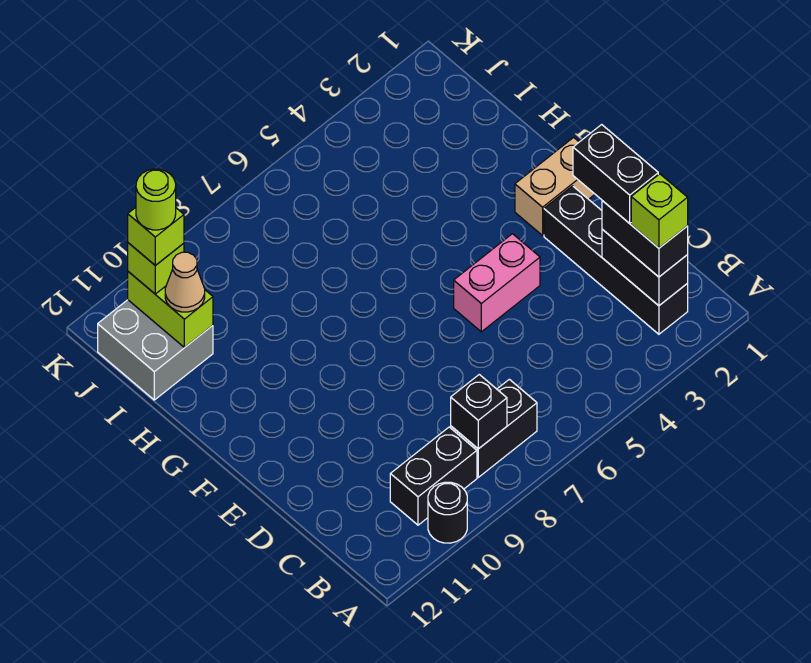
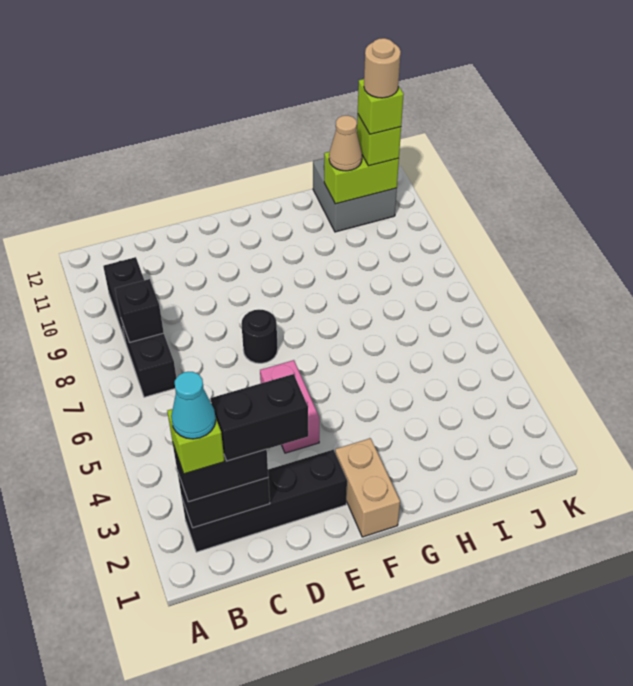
black 1x1 round brick [428,482,467,543] -> black 1x1 round brick moved to [241,310,278,363]
none -> cyan 1x1 cone [171,372,216,439]
lime 1x1 round brick [136,169,176,230] -> tan 1x1 round brick [364,38,401,98]

